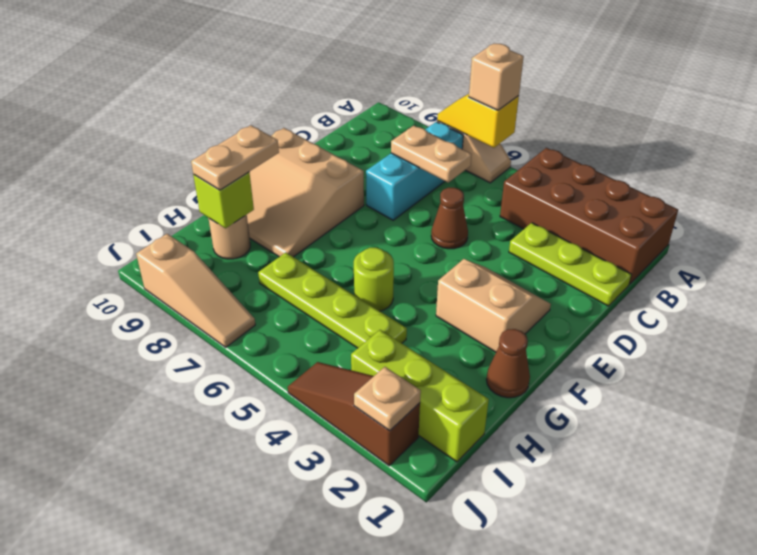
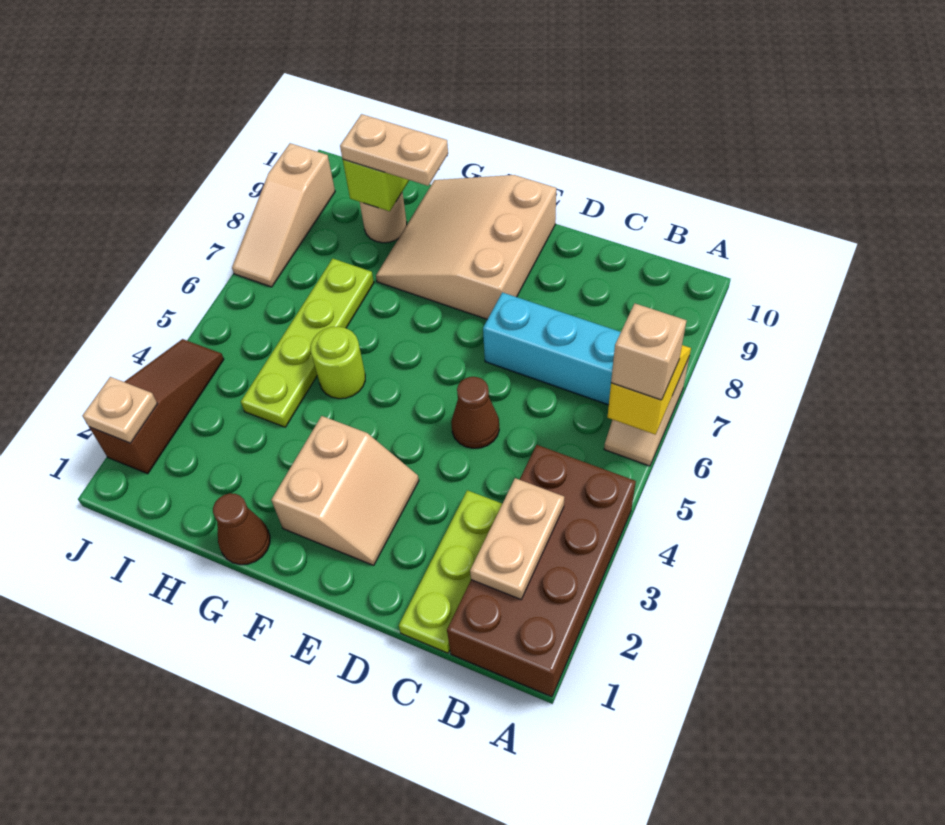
tan 1x2 plate [391,126,472,182] -> tan 1x2 plate moved to [470,478,564,599]
lime 1x3 brick [351,330,489,462] -> none

